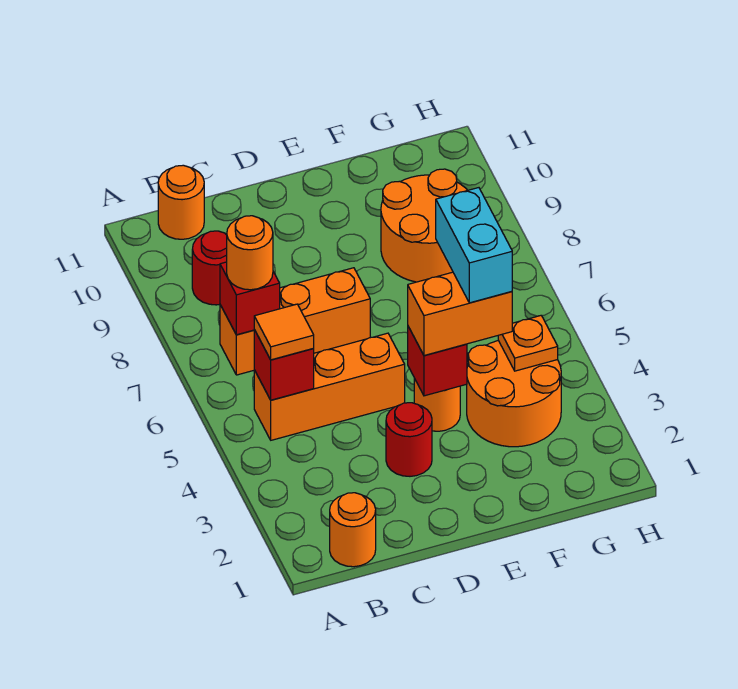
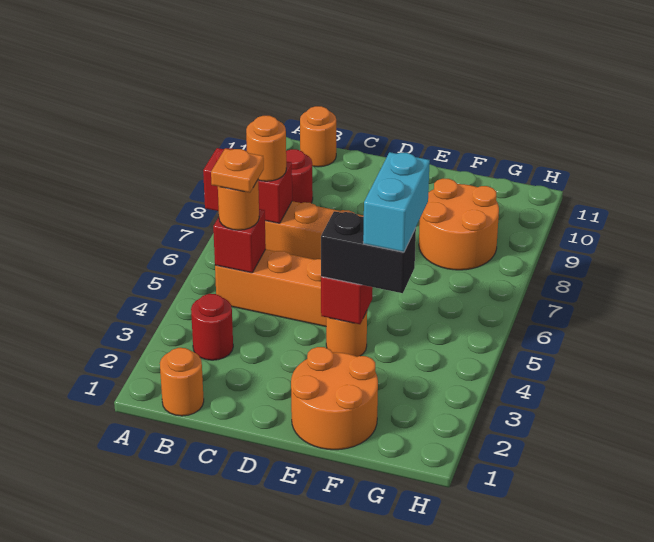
orange 1x1 tile [254,304,314,360] -> orange 1x1 round brick [218,180,259,230]
red 1x1 brick [220,262,280,335] -> red 1x2 brick [203,148,292,223]
red 1x1 round brick [386,403,432,476] -> red 1x1 round brick moved to [191,294,233,360]
orange 1x2 brick [408,272,512,355] -> black 1x2 brick [321,211,416,293]
orange 2x2 round brick [467,341,561,447] -> orange 2x2 round brick moved to [291,347,378,450]
orange 1x1 plate [498,315,558,371] -> orange 1x1 plate moved to [211,149,264,193]

